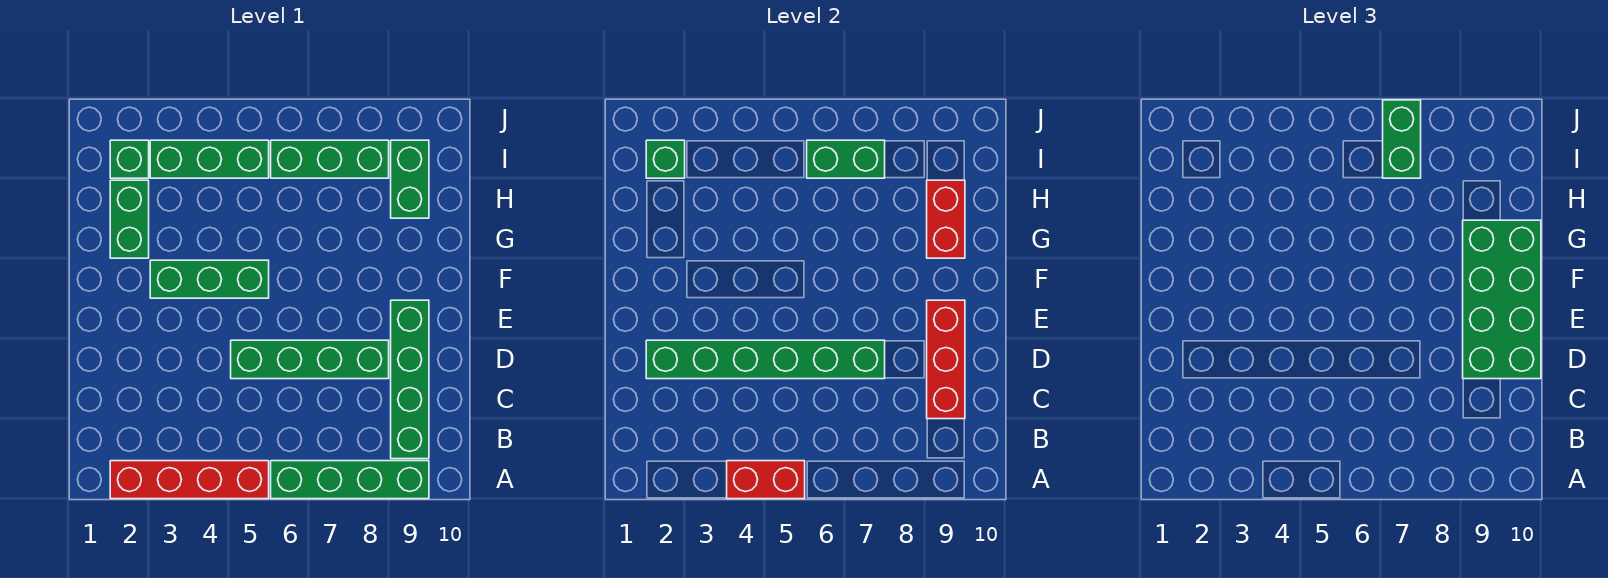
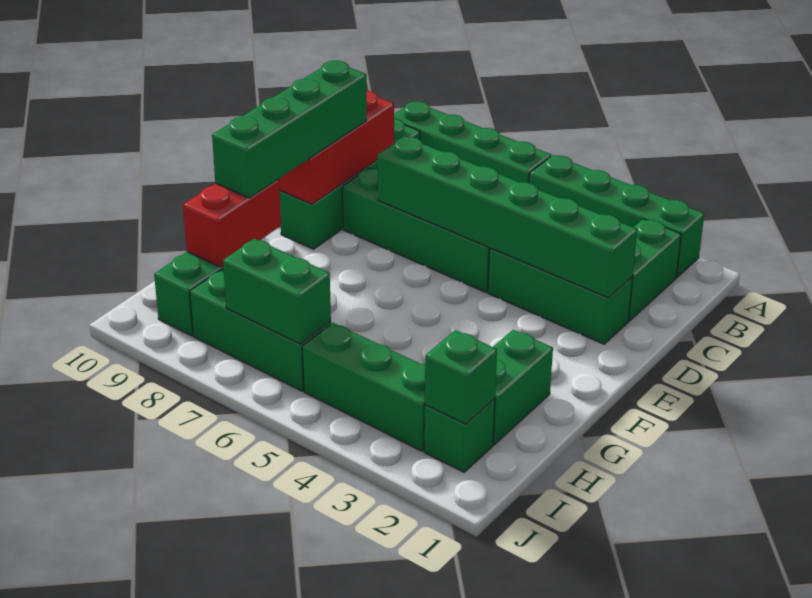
red 1x4 brick [110,461,269,499] -> green 1x4 brick [529,155,704,277]
red 1x2 brick [727,461,805,499] -> none
green 2x4 brick [1463,220,1541,379] -> green 1x4 brick [212,61,367,198]
green 1x3 brick [150,260,269,298] -> green 1x3 brick moved to [488,248,633,344]
green 1x2 brick [1383,100,1421,178] -> green 1x2 brick moved to [628,219,681,321]

